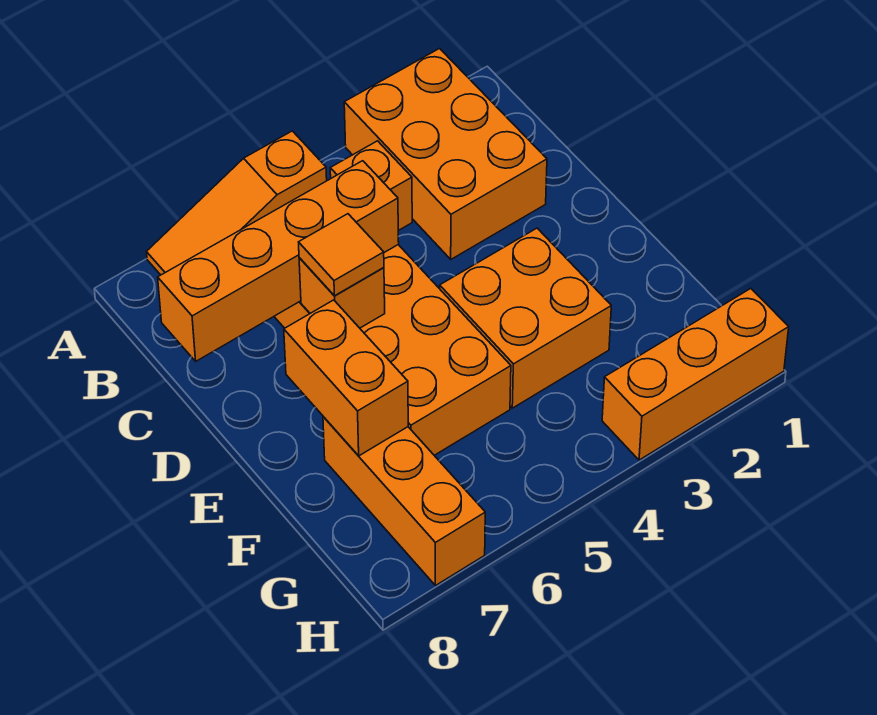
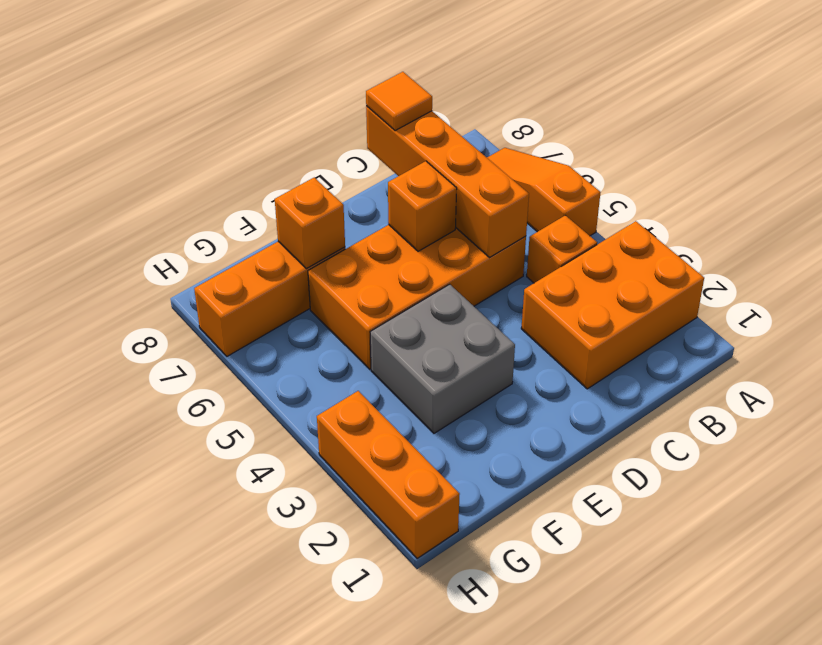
orange 1x1 tile [299,214,384,296] -> orange 1x1 tile moved to [366,72,432,131]
orange 2x2 brick [440,228,611,408] -> grey 2x2 brick [370,284,515,433]
orange 1x2 brick [284,300,408,456] -> orange 1x1 brick [275,178,345,269]

